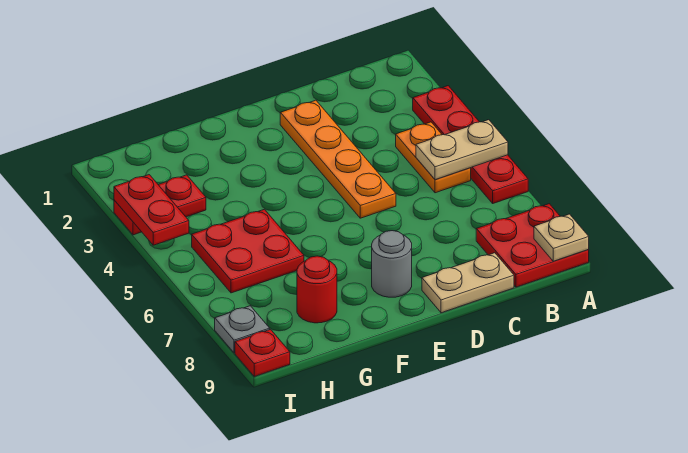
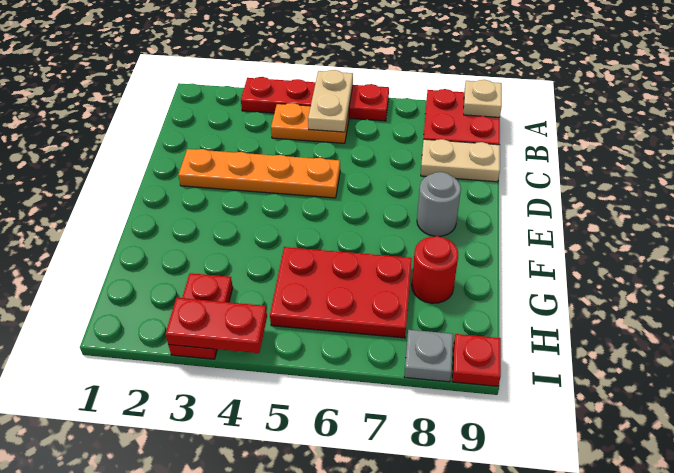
tan 1x2 plate [422,253,514,313] -> tan 1x2 plate turned to [421,139,500,182]
red 2x2 plate [192,209,304,293] -> red 2x3 plate [270,247,412,338]

